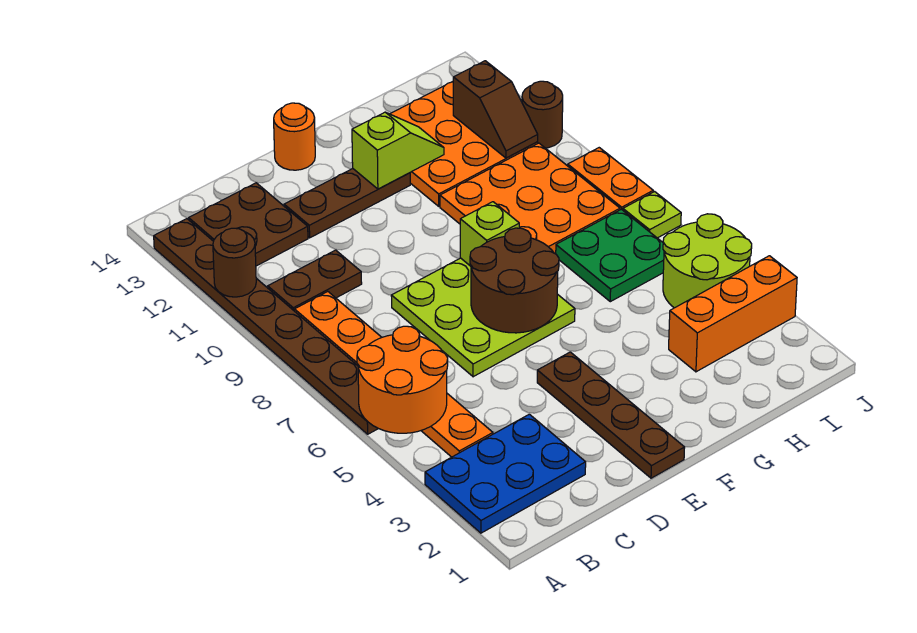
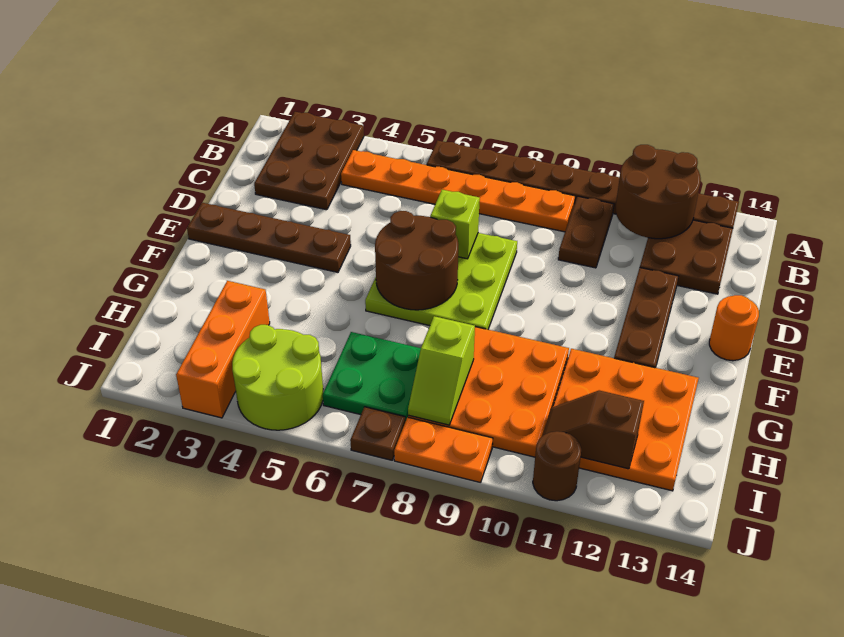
blue 2x3 plate [425,414,586,533] -> brown 2x3 plate [254,112,364,210]
orange 2x2 round brick [357,326,448,433] -> none
brown 1x1 round brick [213,228,256,297] -> brown 2x2 round brick [616,145,701,239]
lime 1x1 brick [460,202,519,266] -> lime 1x1 brick moved to [430,190,480,259]
lime 1x2 slope [352,112,444,189] -> lime 1x2 slope moved to [408,316,475,425]
lime 1x1 plate [623,192,681,238] -> brown 1x1 plate [350,407,405,460]

